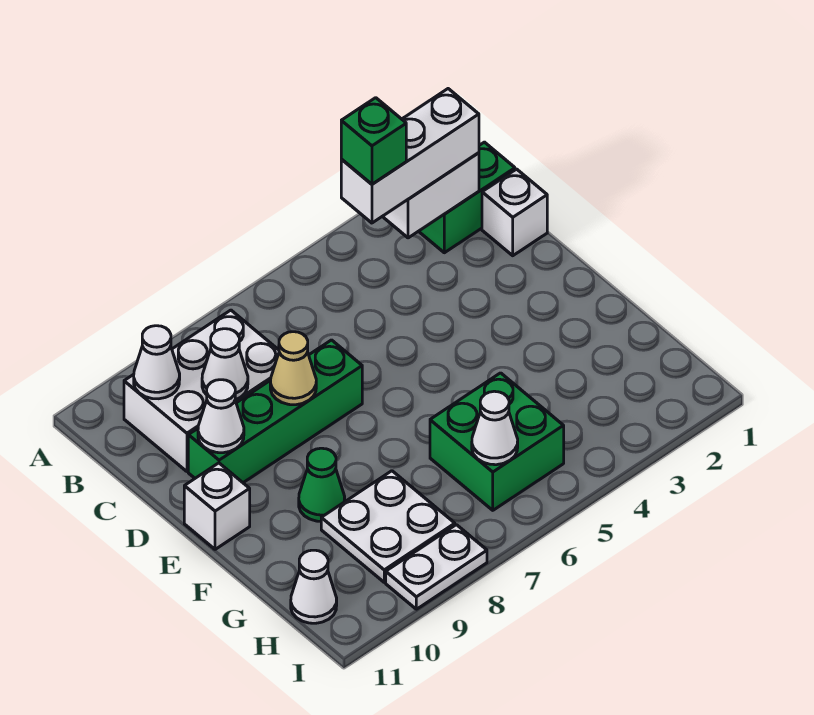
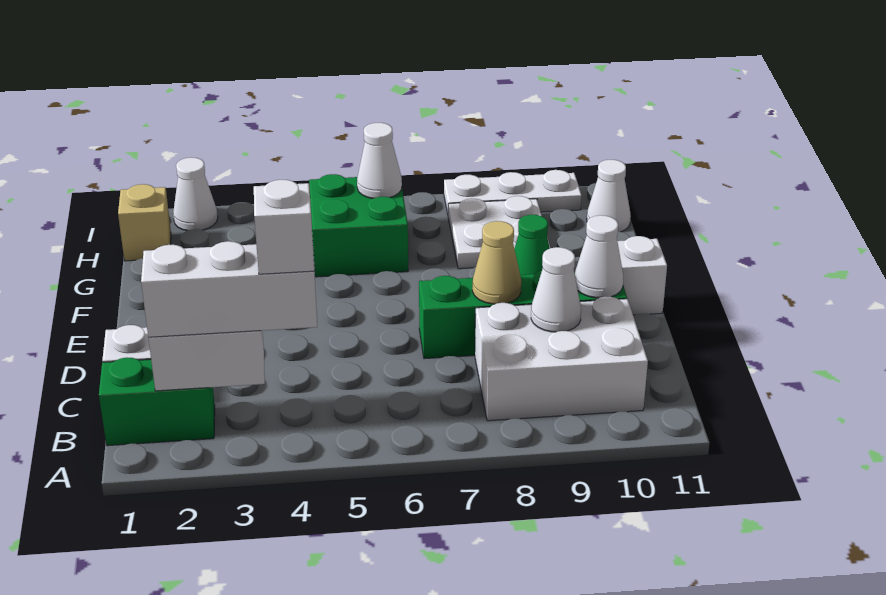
green 1x1 brick [341,98,406,184] -> white 1x1 brick [254,180,314,274]
white 1x1 cone [134,326,180,399] -> white 1x1 cone moved to [173,157,218,231]
none -> tan 1x1 brick [118,184,171,261]
white 1x2 plate [386,525,487,609] -> white 1x3 plate [444,170,582,214]

